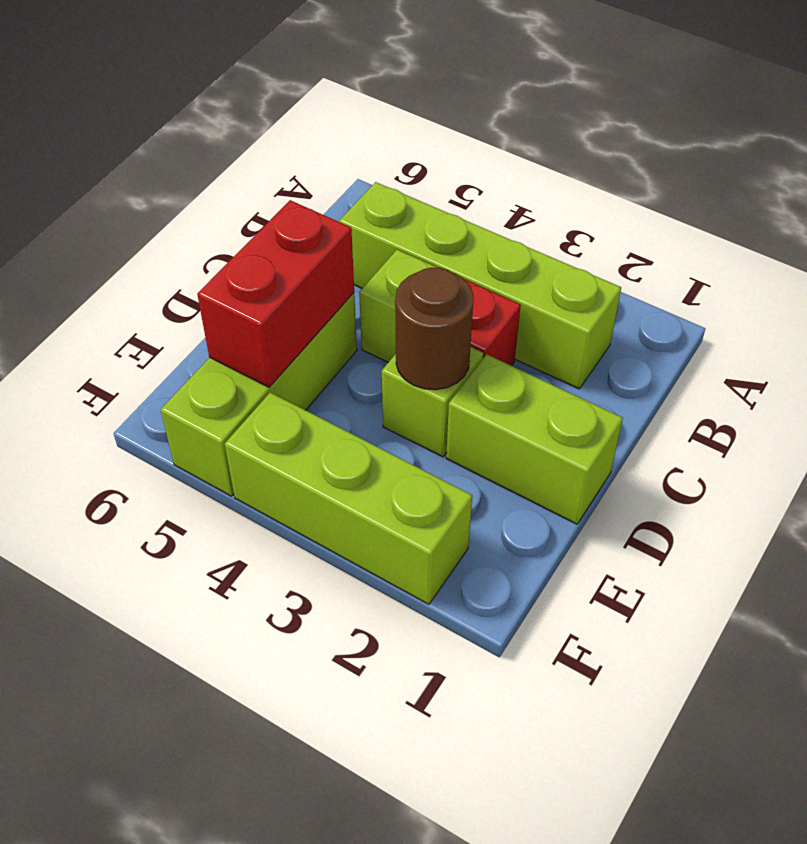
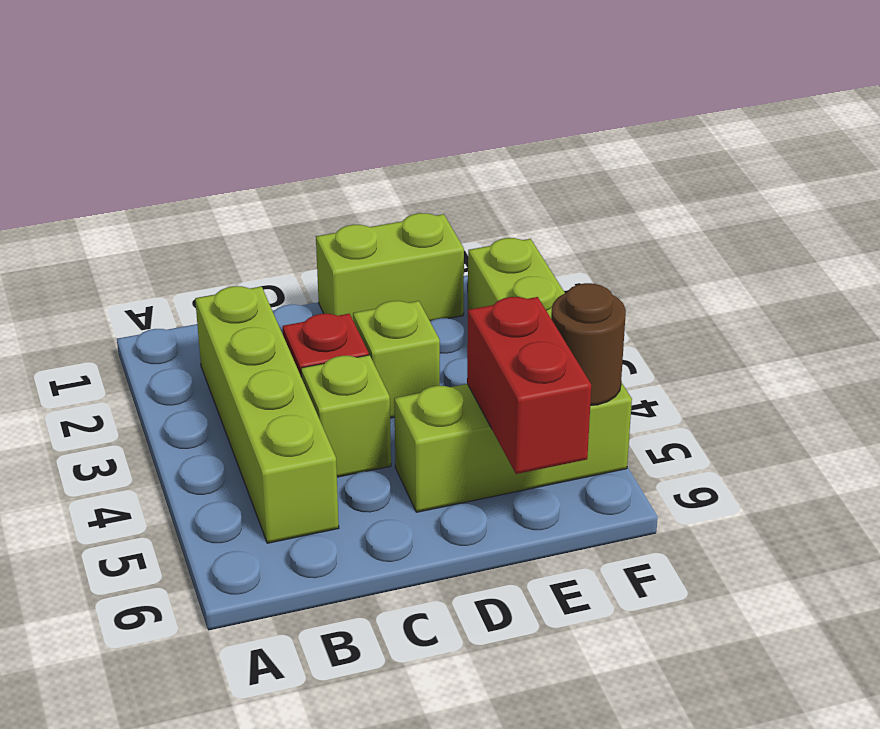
lime 1x2 brick [446,354,623,524] -> lime 1x2 brick turned to [316,213,464,321]
brown 1x1 round brick [395,267,474,390] -> brown 1x1 round brick moved to [551,283,626,406]
red 1x2 brick [197,200,354,387] -> red 1x2 brick turned to [467,297,591,474]

